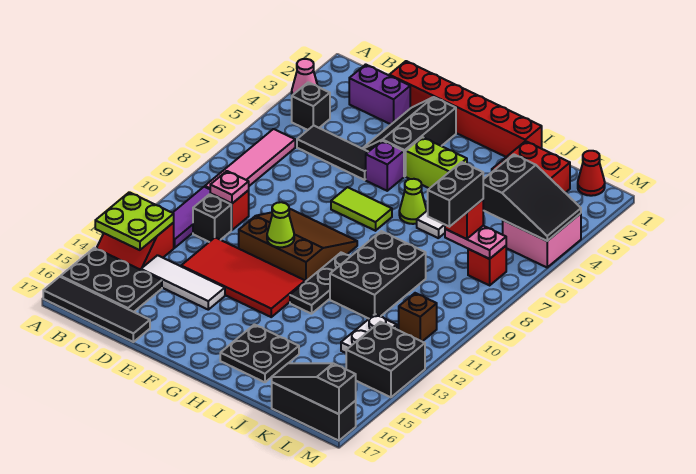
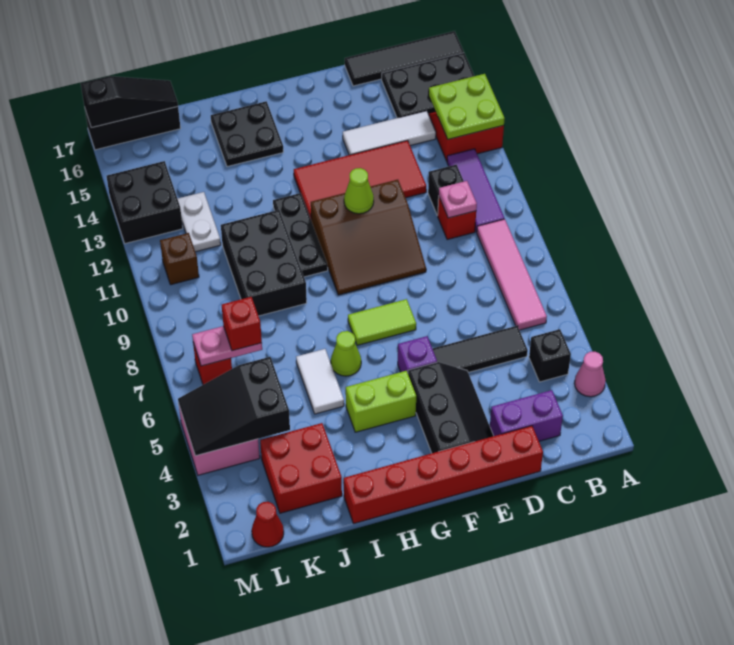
black 1x2 brick [428,162,483,227] -> none

